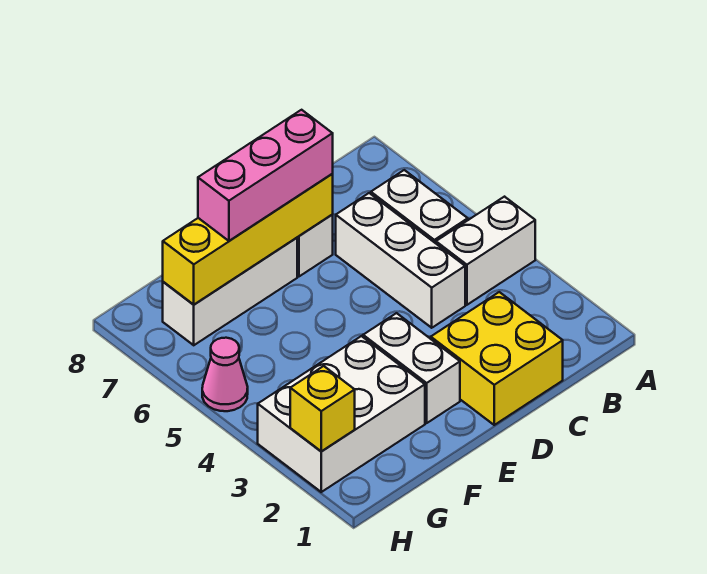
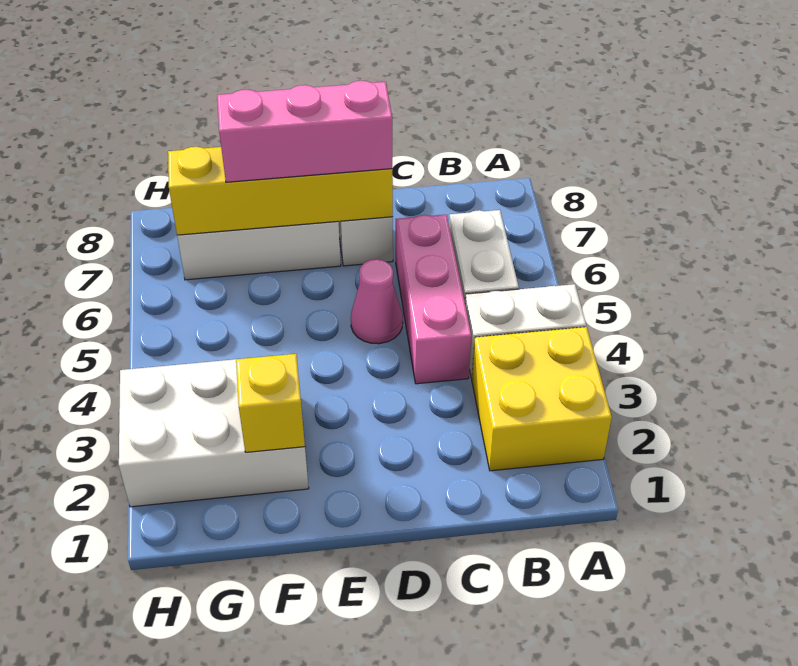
yellow 2x2 brick [431,292,563,425] -> yellow 2x2 brick moved to [472,327,612,471]
white 1x3 brick [336,193,465,328] -> pink 1x3 brick [396,215,471,384]
white 1x2 brick [363,313,460,423] -> none
yellow 1x1 brick [290,366,355,451] -> yellow 1x1 brick moved to [236,354,305,452]
pink 1x1 cone [202,338,248,411] -> pink 1x1 cone moved to [351,259,403,344]

